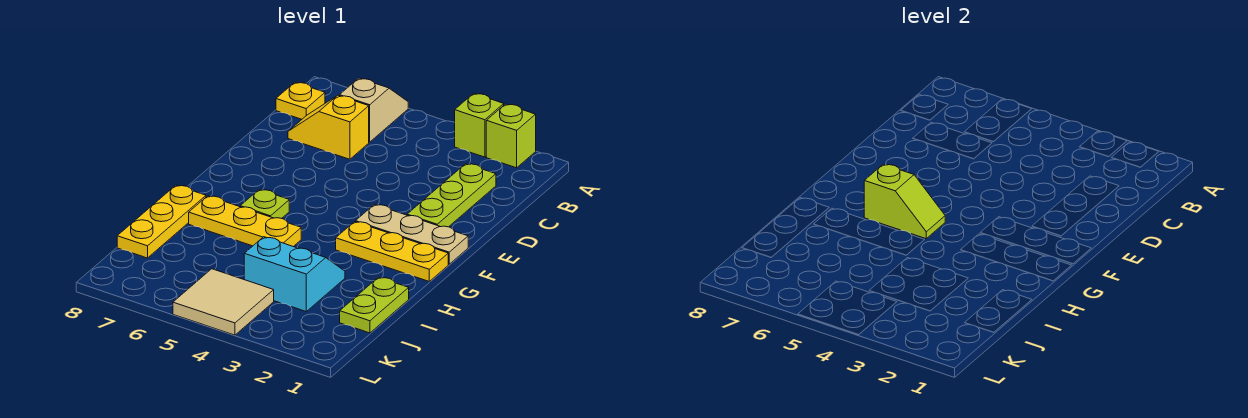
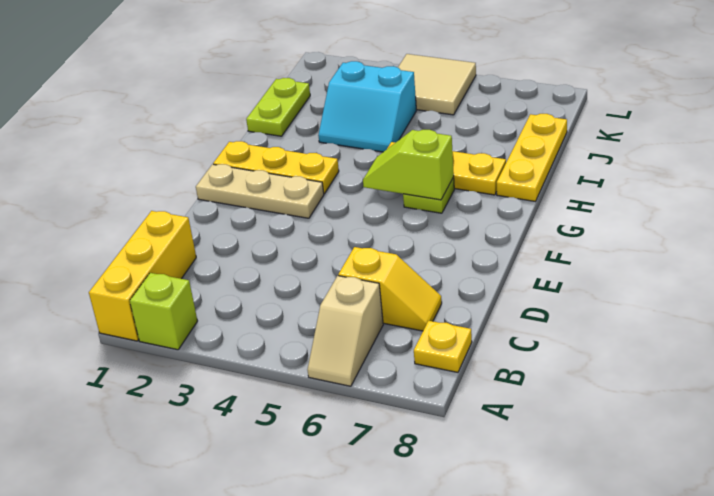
none -> yellow 1x3 brick [89,211,196,341]
lime 1x1 brick [455,93,504,157] -> none
lime 1x3 plate [407,164,496,227] -> none

